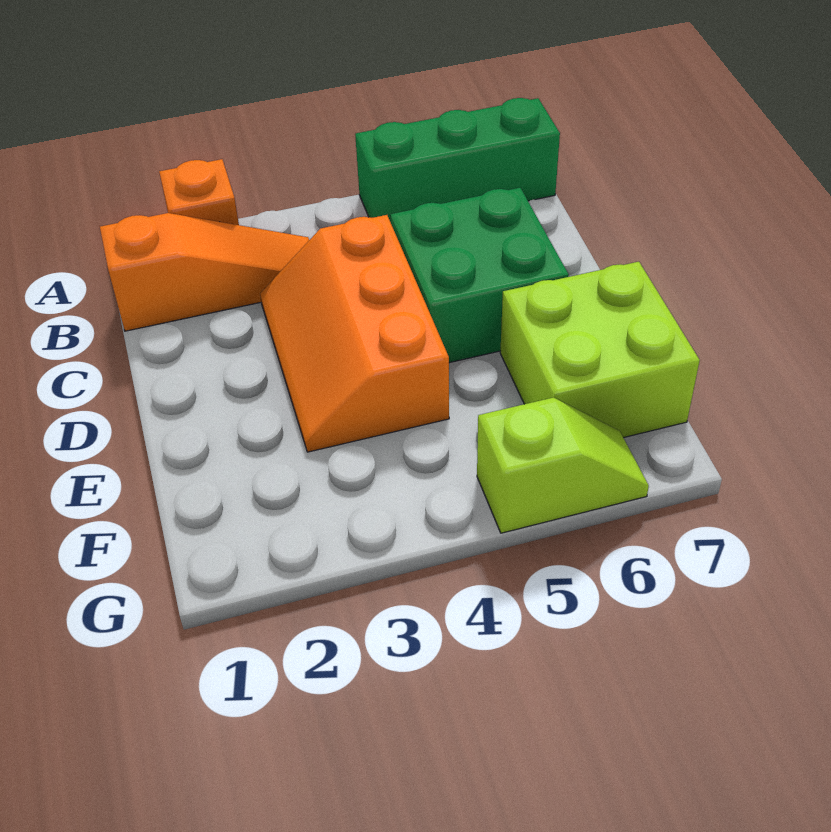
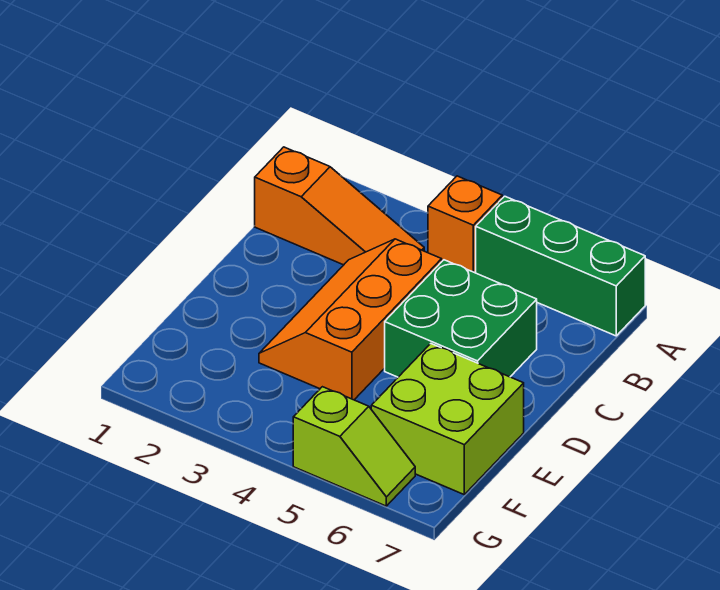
orange 1x1 brick [159,159,239,225] -> orange 1x1 brick moved to [428,176,502,273]

